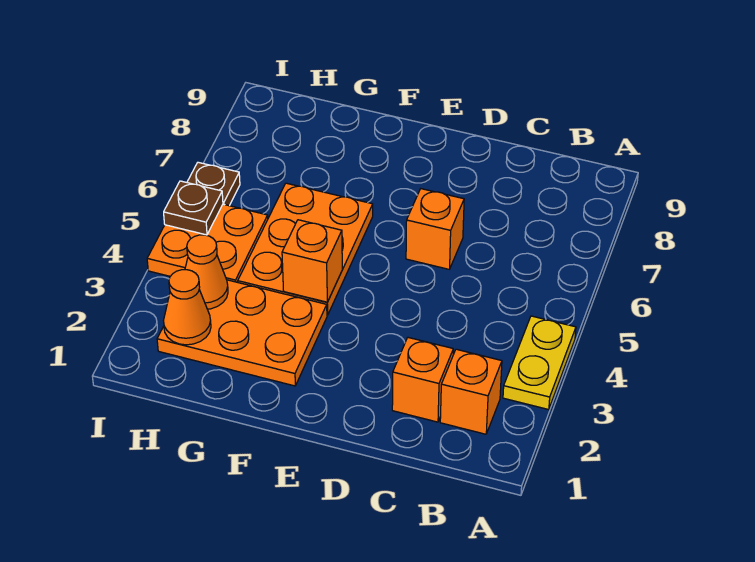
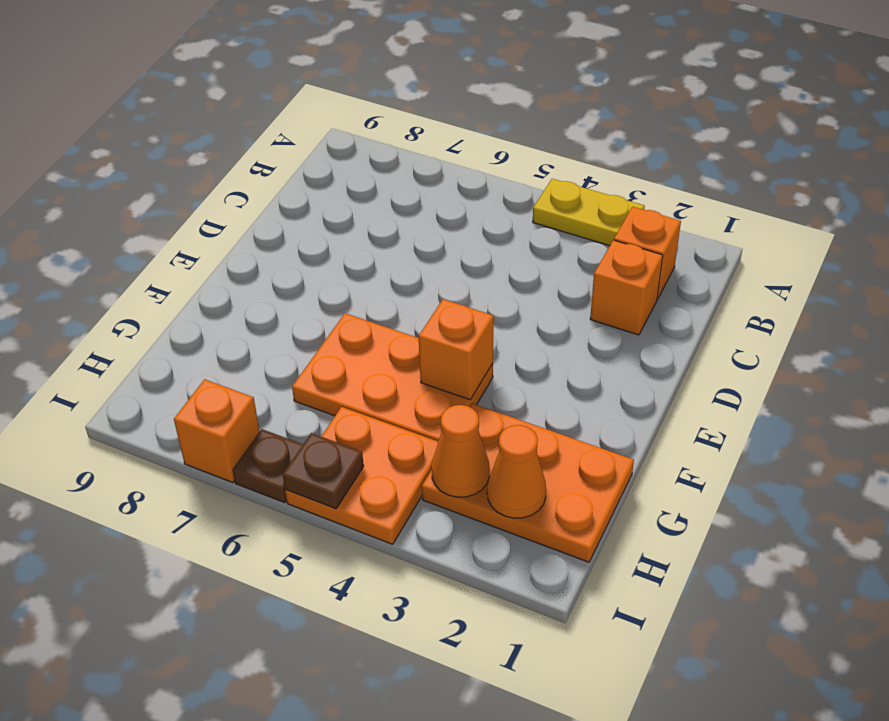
orange 1x1 brick [406,189,464,269] -> orange 1x1 brick moved to [174,379,260,483]
orange 2x3 plate [157,280,327,386] -> orange 2x3 plate turned to [422,403,634,562]

